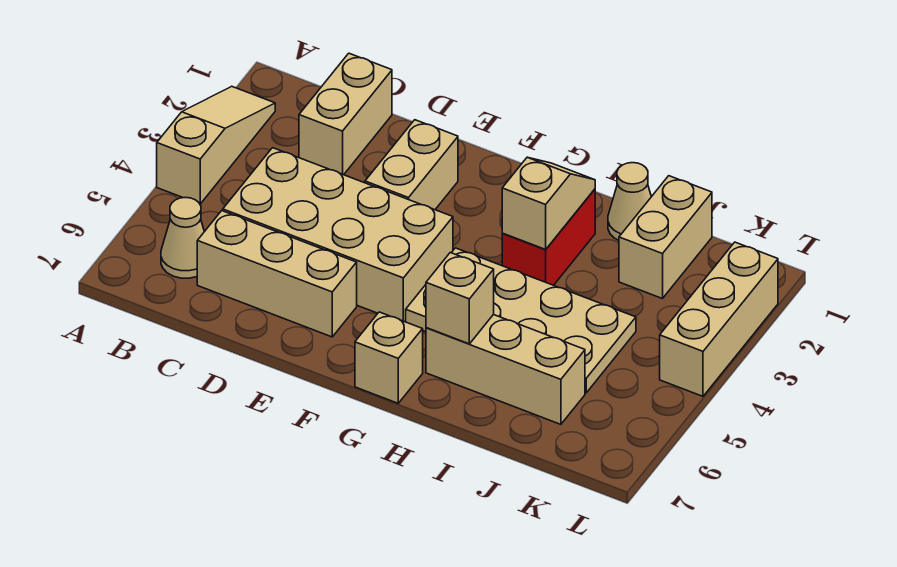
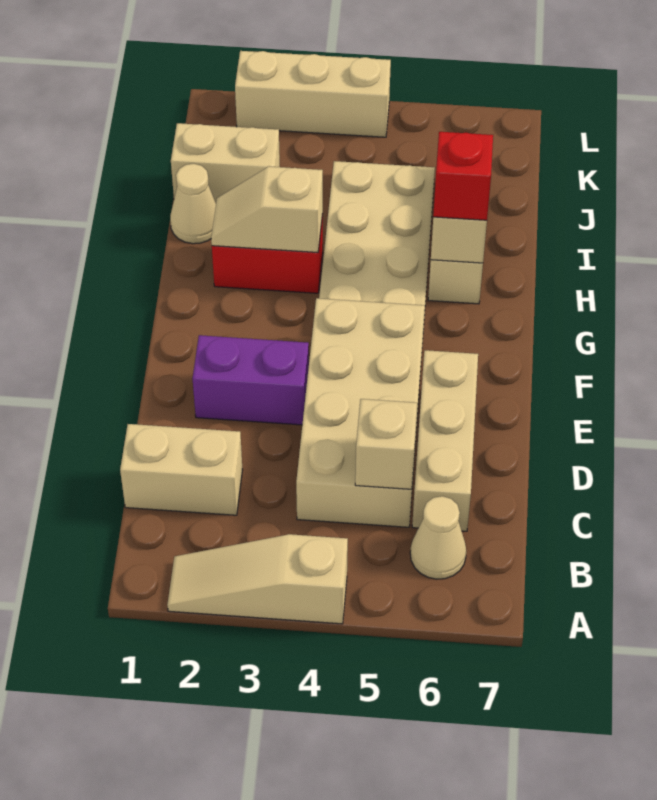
tan 1x2 brick [365,120,458,210] -> purple 1x2 brick [193,335,309,425]
tan 1x1 brick [355,312,423,403] -> tan 1x1 brick moved to [355,399,417,489]
none -> red 1x1 brick [433,132,493,220]

